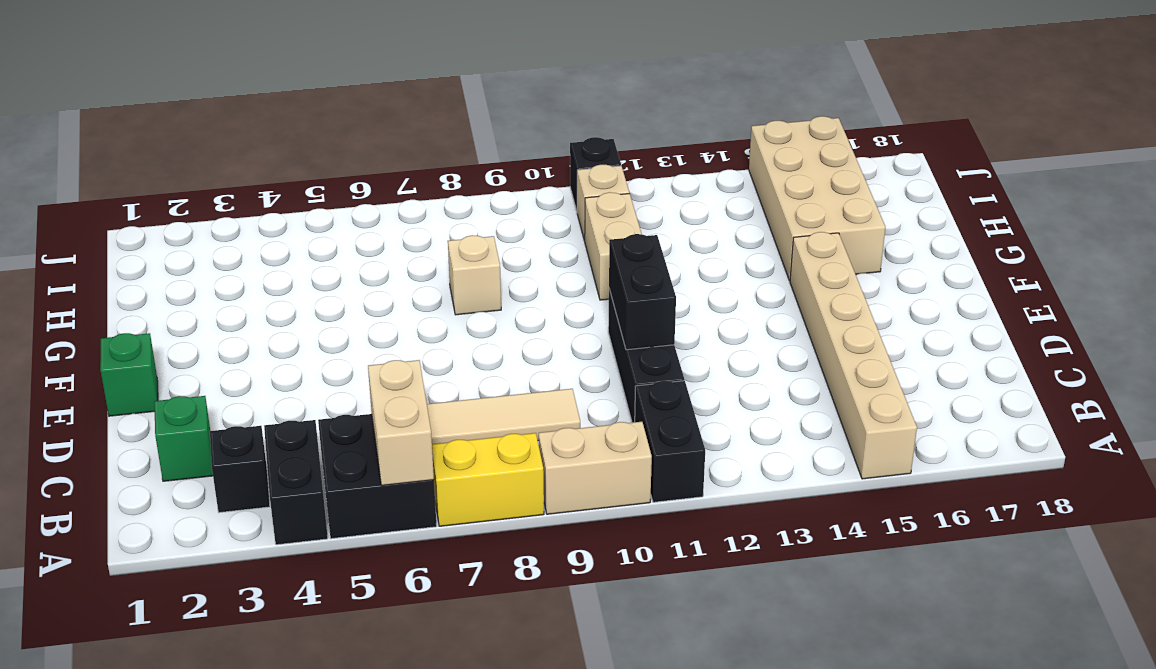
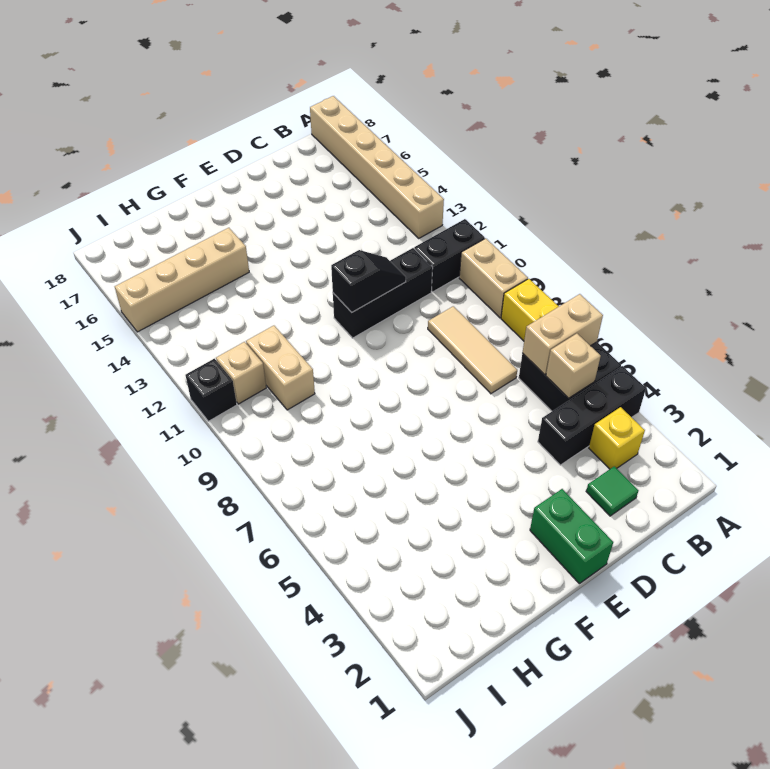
black 1x2 brick [264,420,328,545] -> black 1x3 brick [538,366,646,465]
tan 1x6 brick [790,232,917,479] -> tan 1x6 brick turned to [310,96,444,238]
black 1x1 brick [210,426,270,513] -> yellow 1x1 brick [589,407,645,469]
green 1x1 brick [154,396,213,481] -> green 1x1 tile [586,466,638,516]
black 1x2 brick [609,234,676,350] -> black 1x2 slope [331,250,406,312]
green 1x1 brick [100,333,158,416] -> green 1x2 brick [530,489,613,584]
tan 1x1 brick [448,235,501,315] -> tan 1x1 brick moved to [546,334,601,398]
tan 1x2 brick [585,192,642,300] -> tan 1x2 brick turned to [246,326,315,410]
tan 2x4 brick [749,116,885,281] -> tan 1x4 brick [115,228,249,332]

